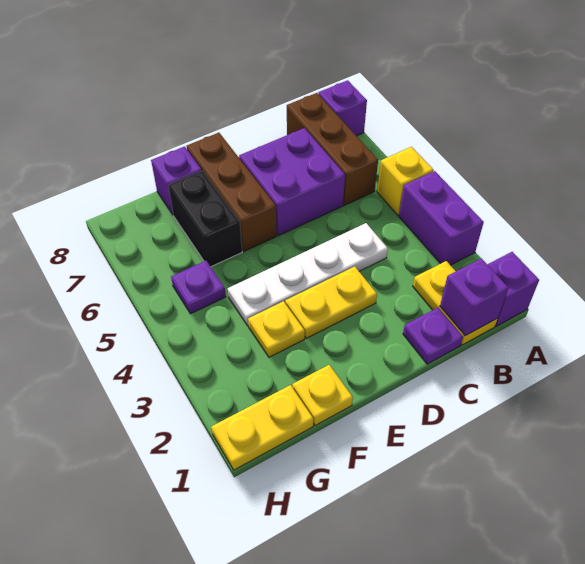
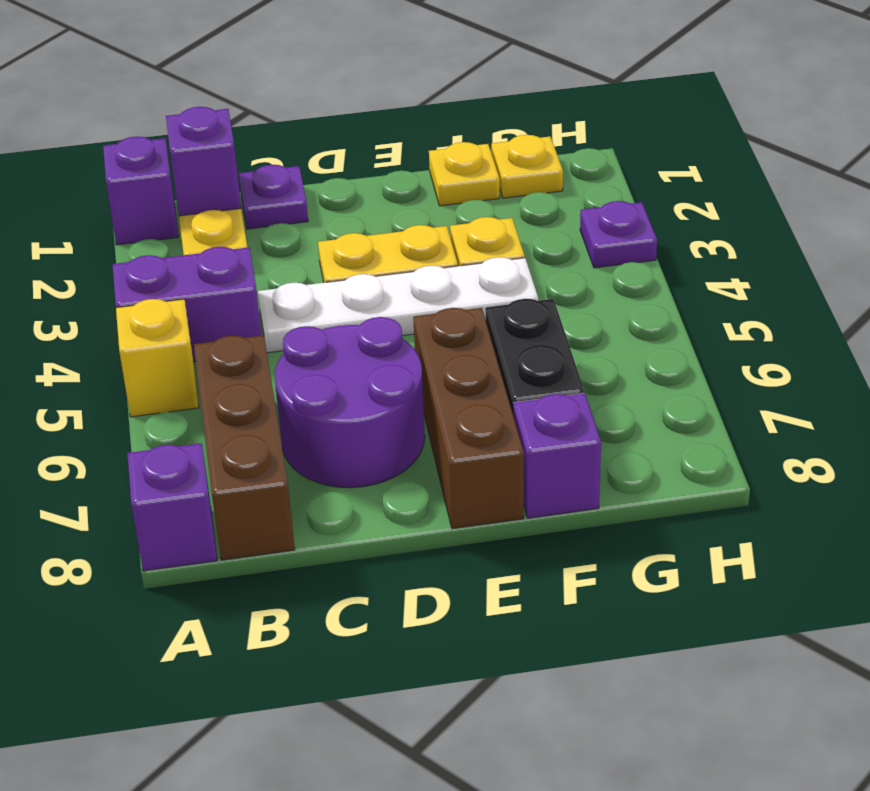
purple 1x2 brick [399,171,484,265] -> purple 1x2 brick turned to [112,247,261,362]
purple 2x2 brick [239,128,345,236] -> purple 2x2 round brick [275,317,425,488]
yellow 1x2 plate [211,385,313,470] -> yellow 1x1 plate [491,135,563,198]
purple 1x1 plate [171,261,226,314] -> purple 1x1 plate moved to [580,201,657,268]

